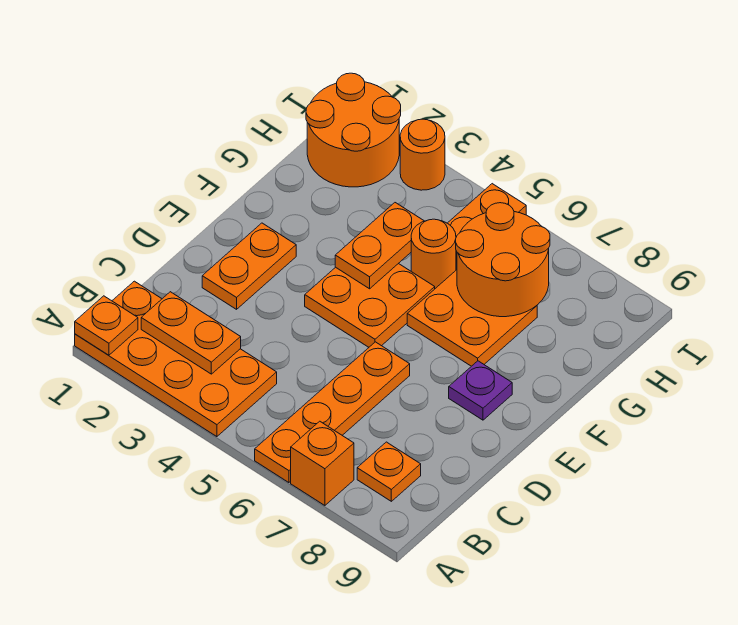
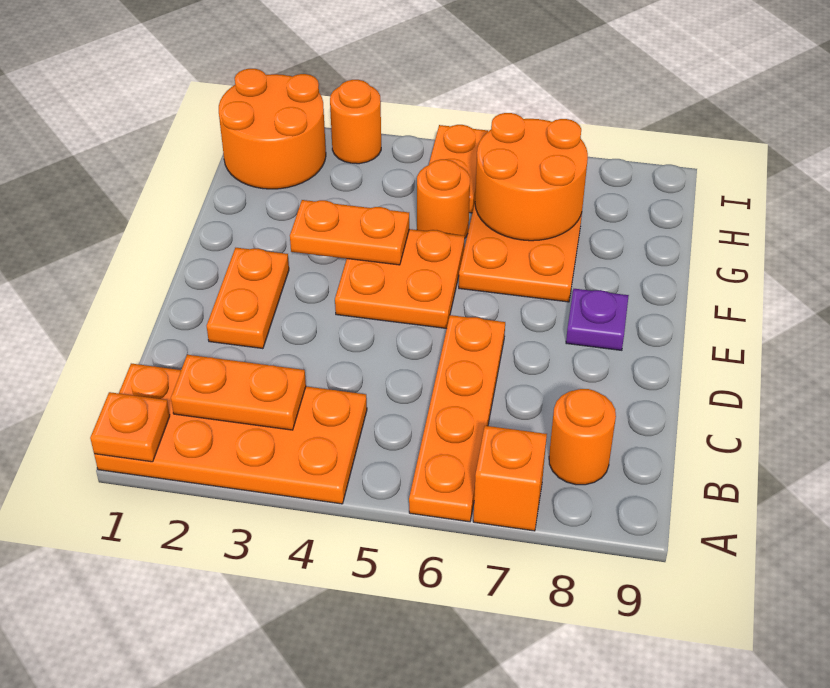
orange 1x1 plate [357,442,421,501] -> orange 1x1 round brick [549,389,616,485]
orange 1x2 plate [335,203,424,289] -> orange 1x2 plate turned to [290,200,409,265]

